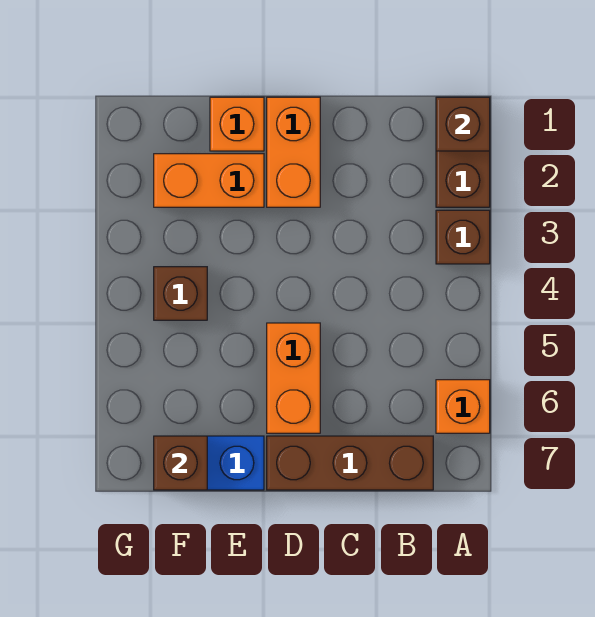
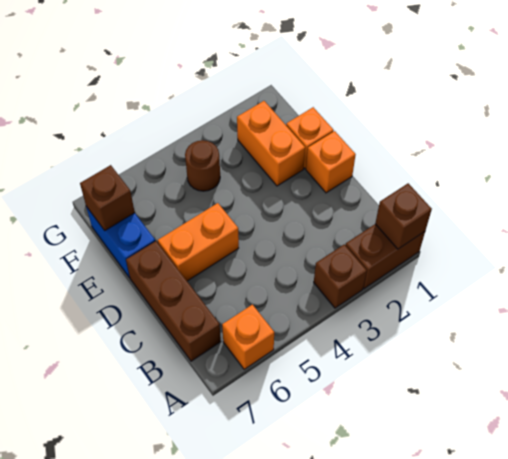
orange 1x2 brick [267,97,320,207] -> orange 1x1 brick [306,131,356,193]
brown 1x1 brick [154,267,207,320] -> brown 1x1 round brick [185,140,220,191]

